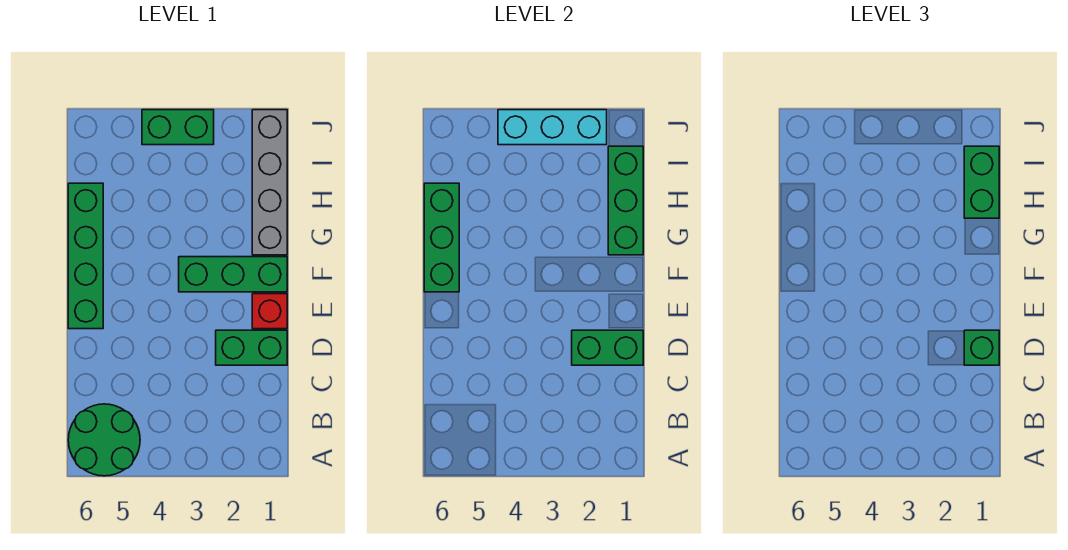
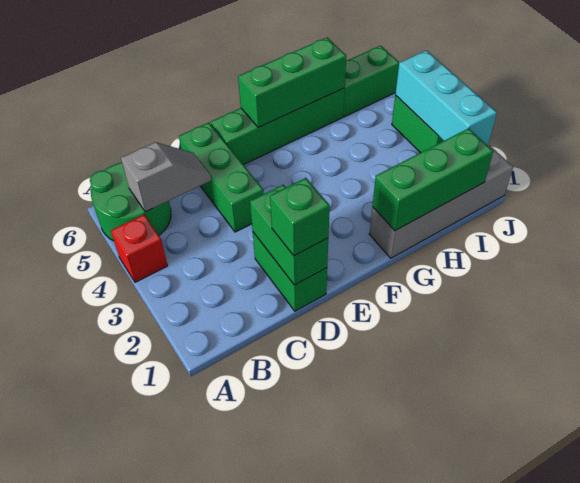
none -> grey 1x2 slope [121,142,211,212]
red 1x1 brick [252,294,287,329] -> red 1x1 brick moved to [111,215,168,282]
green 1x3 brick [179,257,287,292] -> green 1x3 brick moved to [179,122,263,232]
green 1x2 brick [964,146,999,218] -> green 1x2 brick moved to [343,46,399,117]

